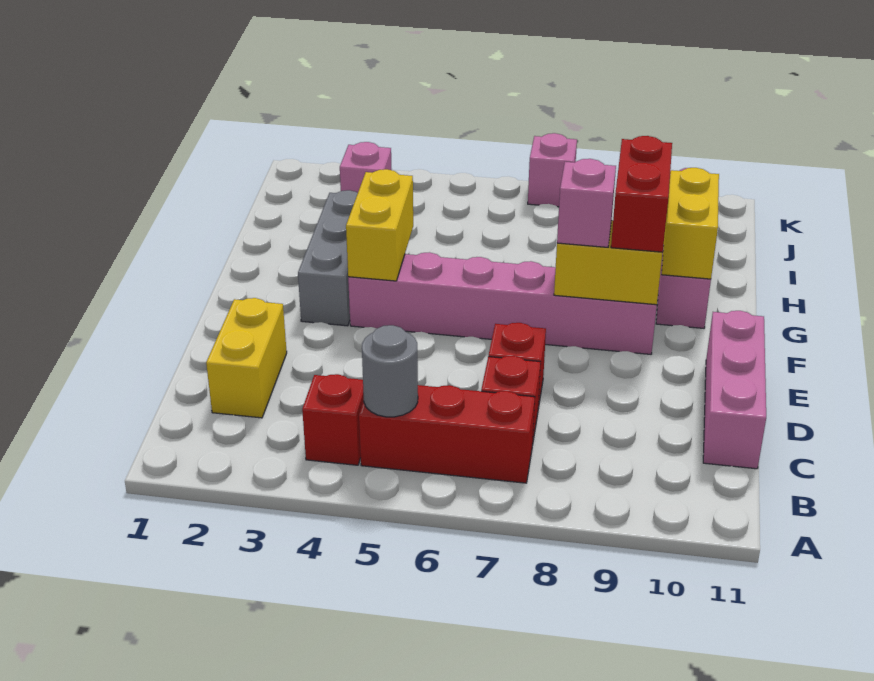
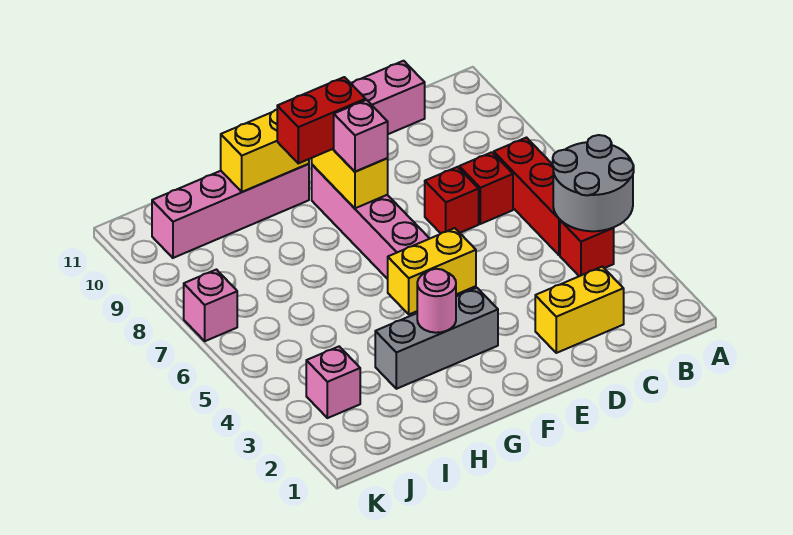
grey 1x1 round brick [362,325,418,417] -> grey 2x2 round brick [553,135,634,231]
none -> pink 1x1 round brick [417,269,456,333]

